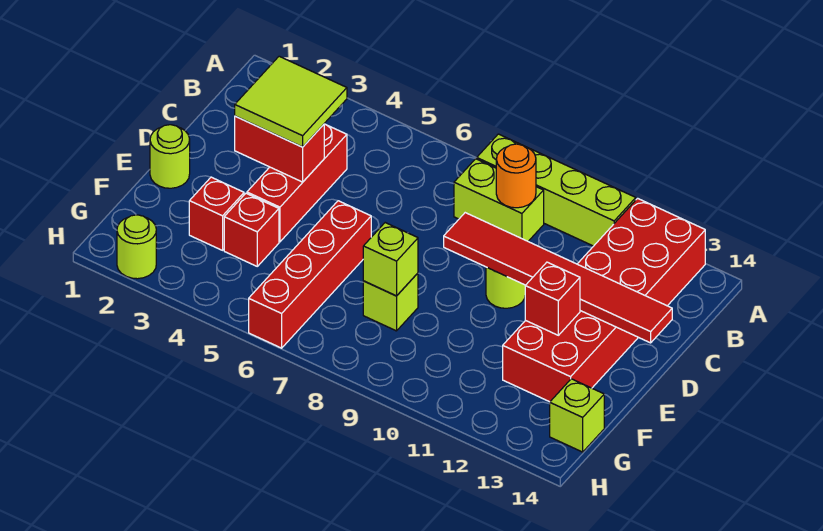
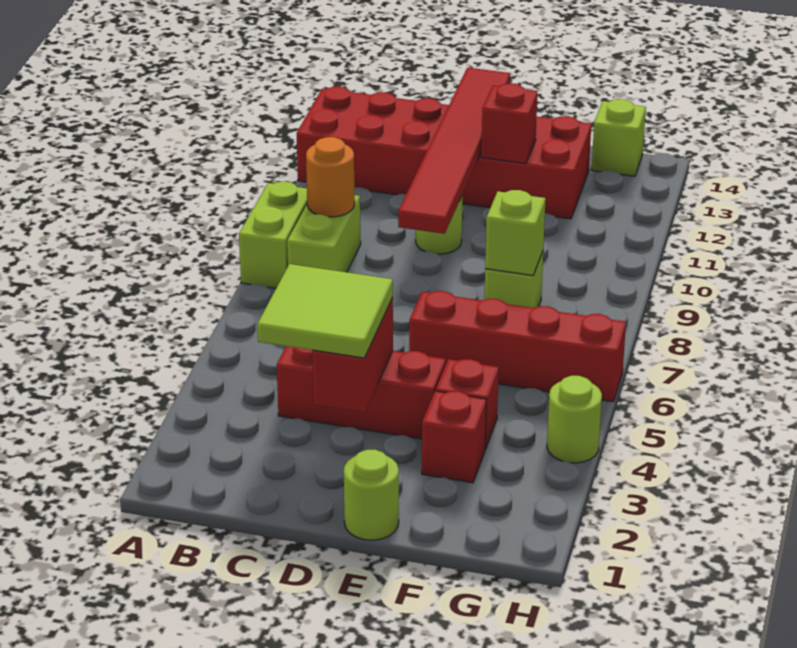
lime 1x4 brick [477,134,636,246] -> lime 1x2 brick [239,182,307,288]
lime 1x1 round brick [117,215,156,279] -> lime 1x1 round brick moved to [547,376,602,463]

